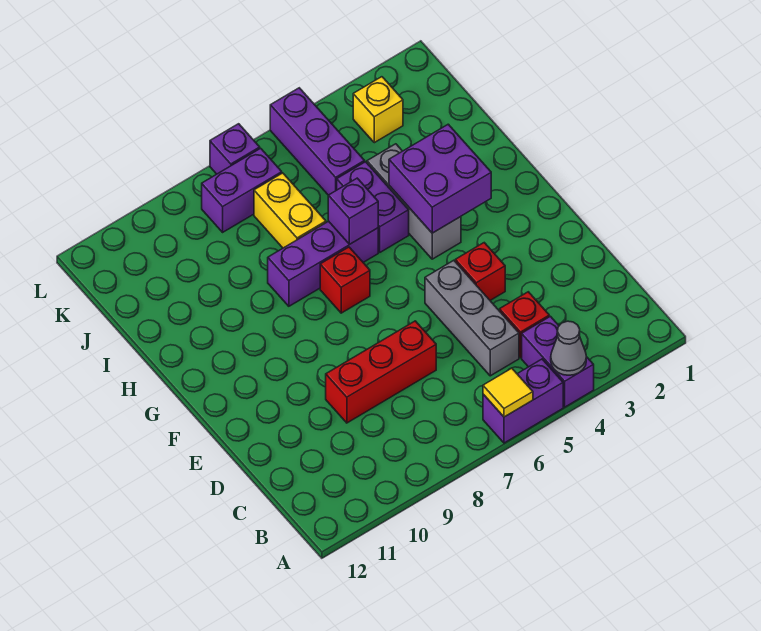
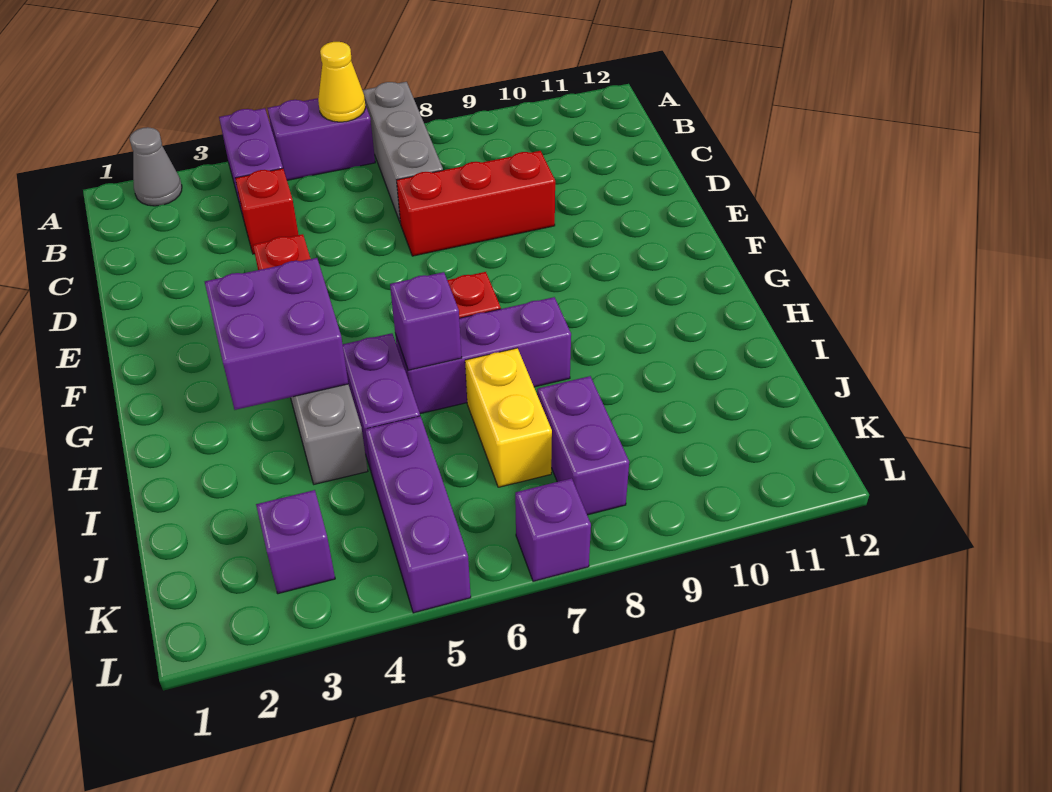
grey 1x1 cone [551,321,586,375] -> grey 1x1 cone moved to [130,127,182,206]
yellow 1x1 tile [483,368,533,417] -> yellow 1x1 cone [318,42,366,122]
grey 1x3 brick [425,260,519,376] -> grey 1x3 brick moved to [362,82,443,223]
yellow 1x1 brick [353,77,403,143] -> purple 1x1 brick [256,490,335,594]
purple 1x2 brick [202,148,282,232] -> purple 1x2 brick turned to [537,376,629,515]

